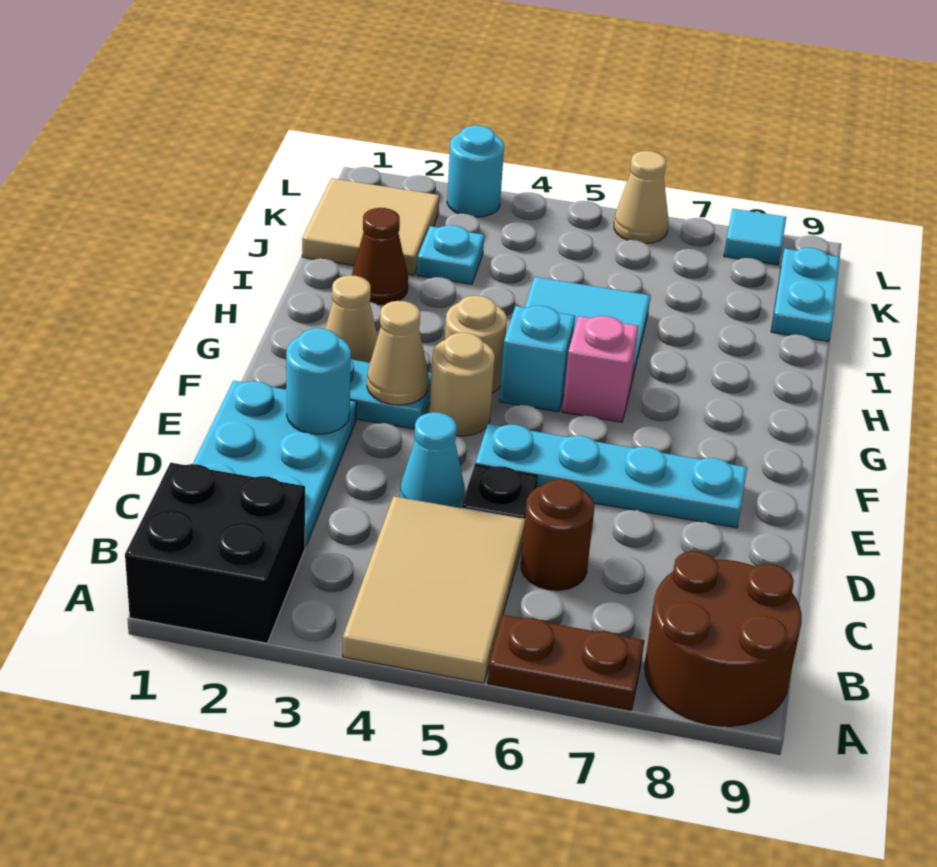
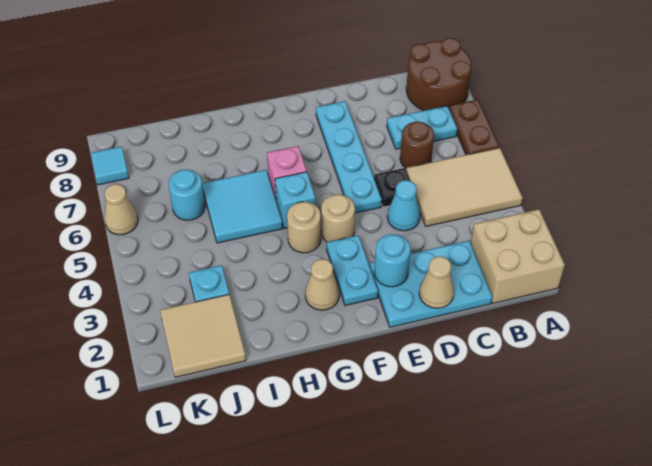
black 2x2 brick [125,463,305,643] -> tan 2x2 brick [471,209,565,303]
tan 1x1 cone [367,301,429,405] -> tan 1x1 cone moved to [419,257,454,308]
brown 1x1 cone [352,208,408,305] -> none
cyan 1x2 plate [771,248,840,341] -> cyan 1x2 plate moved to [387,106,457,149]
cyan 1x1 round brick [447,125,504,217] -> cyan 1x1 round brick moved to [169,170,205,220]

